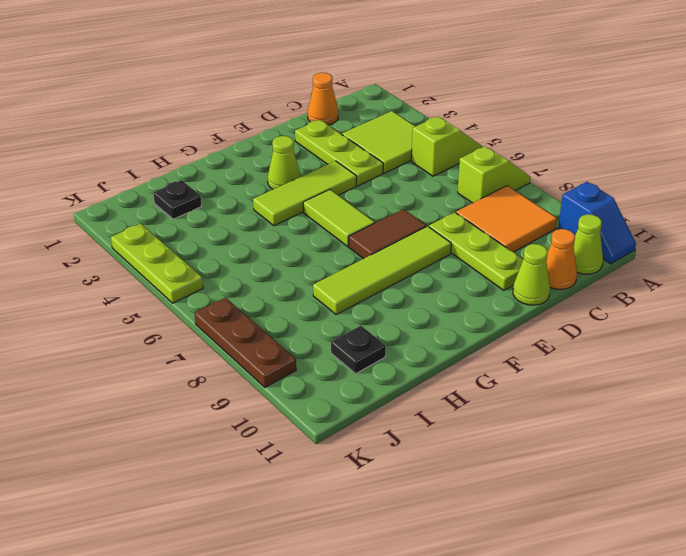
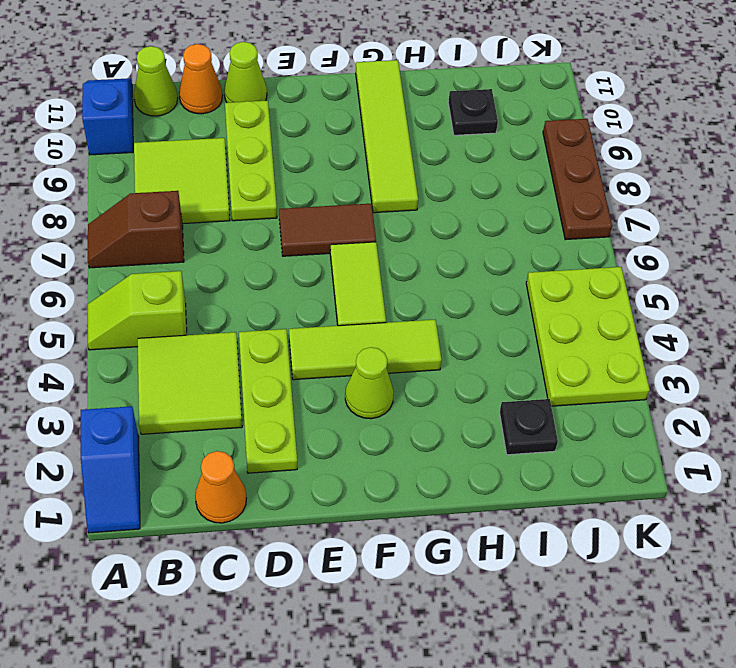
none -> blue 1x2 slope [81,406,140,533]
lime 1x2 slope [458,146,530,203] -> brown 1x2 slope [88,191,184,268]
orange 2x2 tile [456,186,557,252] -> lime 2x2 tile [134,138,230,224]
lime 1x4 tile [313,226,451,314] -> lime 1x4 tile turned to [356,60,418,213]
lime 1x3 plate [111,223,203,303] -> lime 2x3 plate [526,267,650,406]

